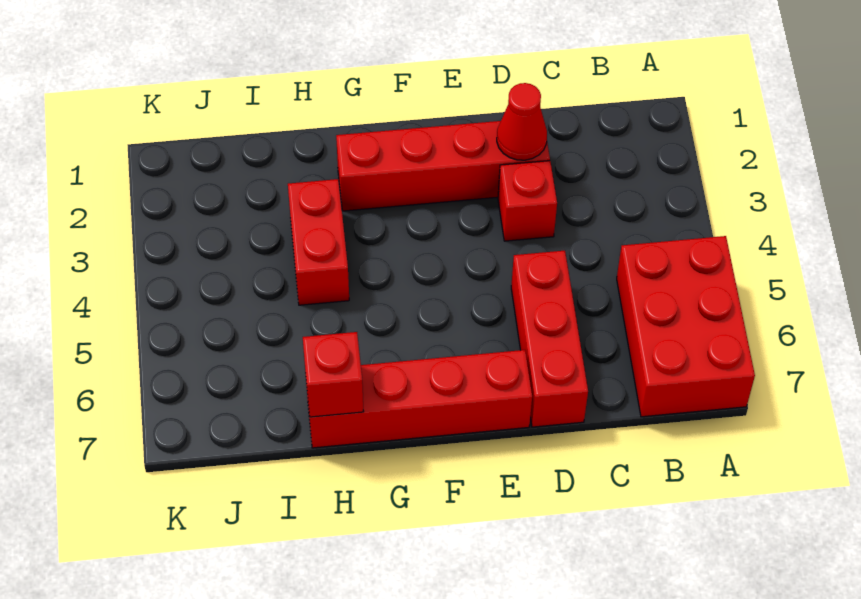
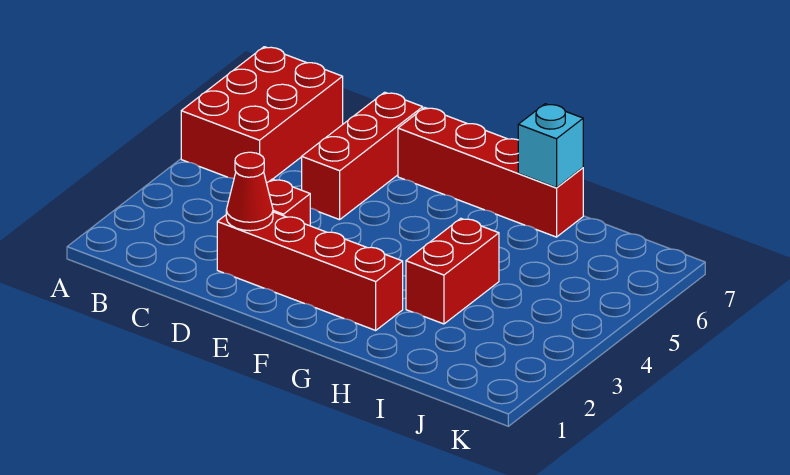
red 1x1 brick [303,332,364,417] -> cyan 1x1 brick [518,104,583,188]

